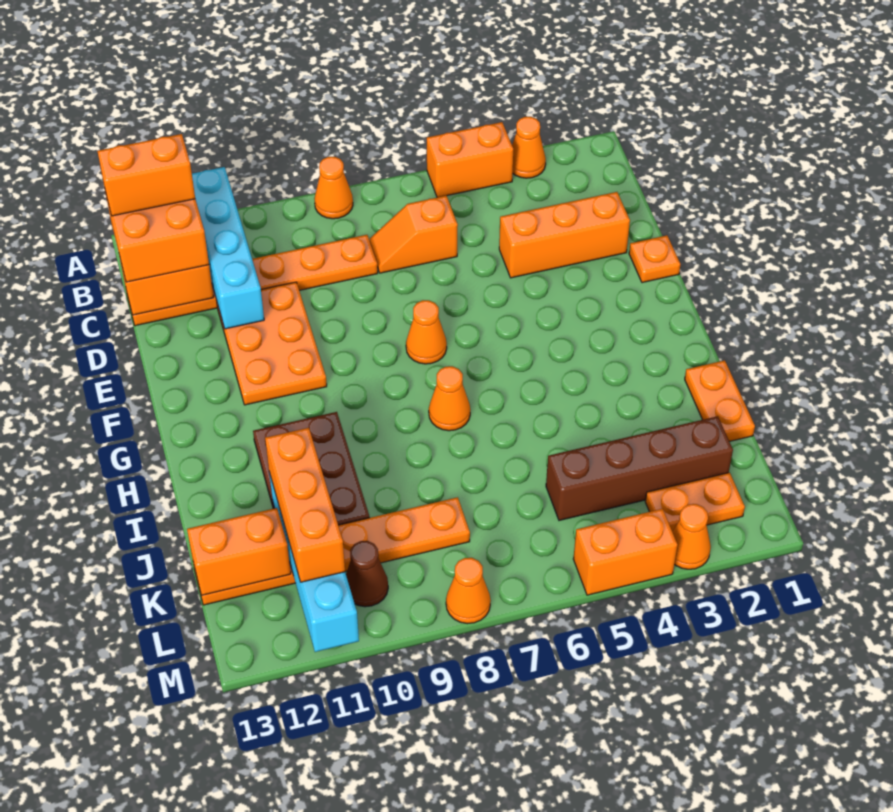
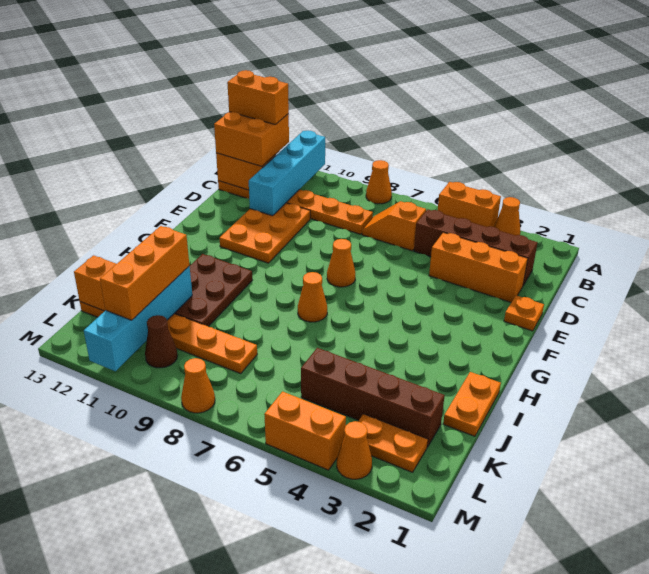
none -> brown 1x4 brick [414,209,538,285]

